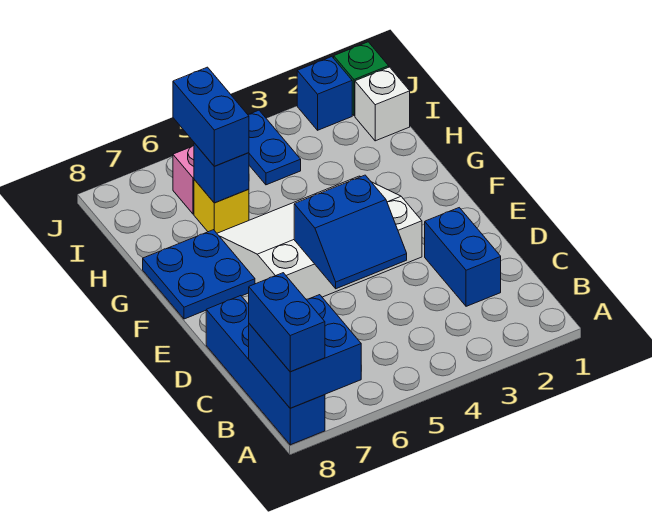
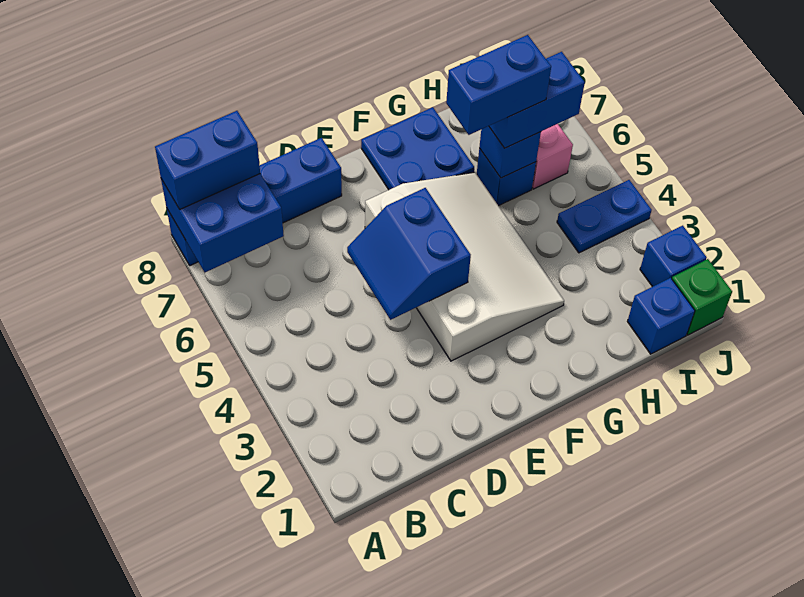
blue 1x2 brick [425,208,501,306] -> blue 1x2 brick moved to [446,35,551,135]
yellow 1x1 brick [194,180,249,233] -> blue 1x1 brick [477,149,536,206]
white 1x1 brick [355,67,410,141] -> blue 1x1 brick [627,278,695,354]

